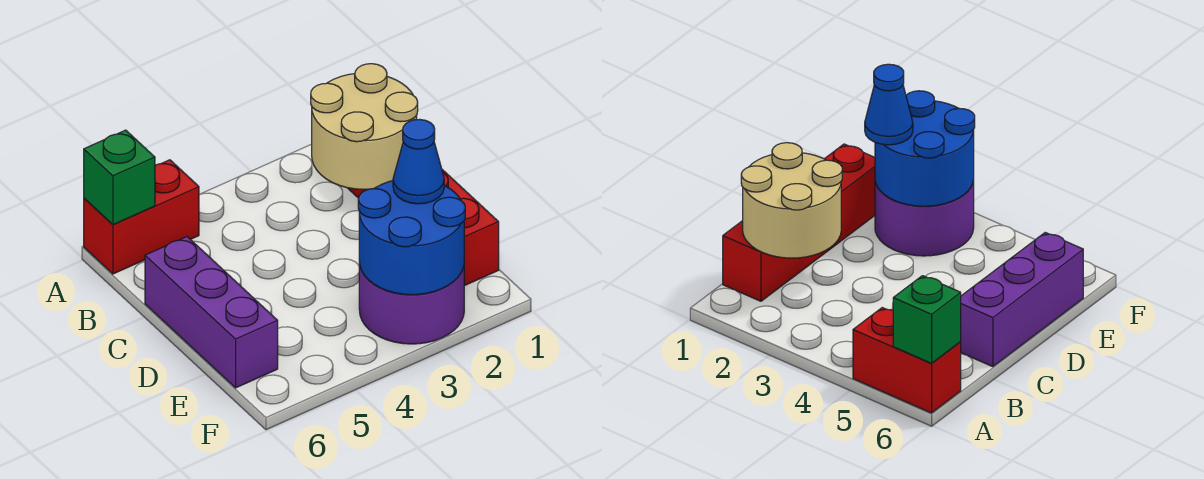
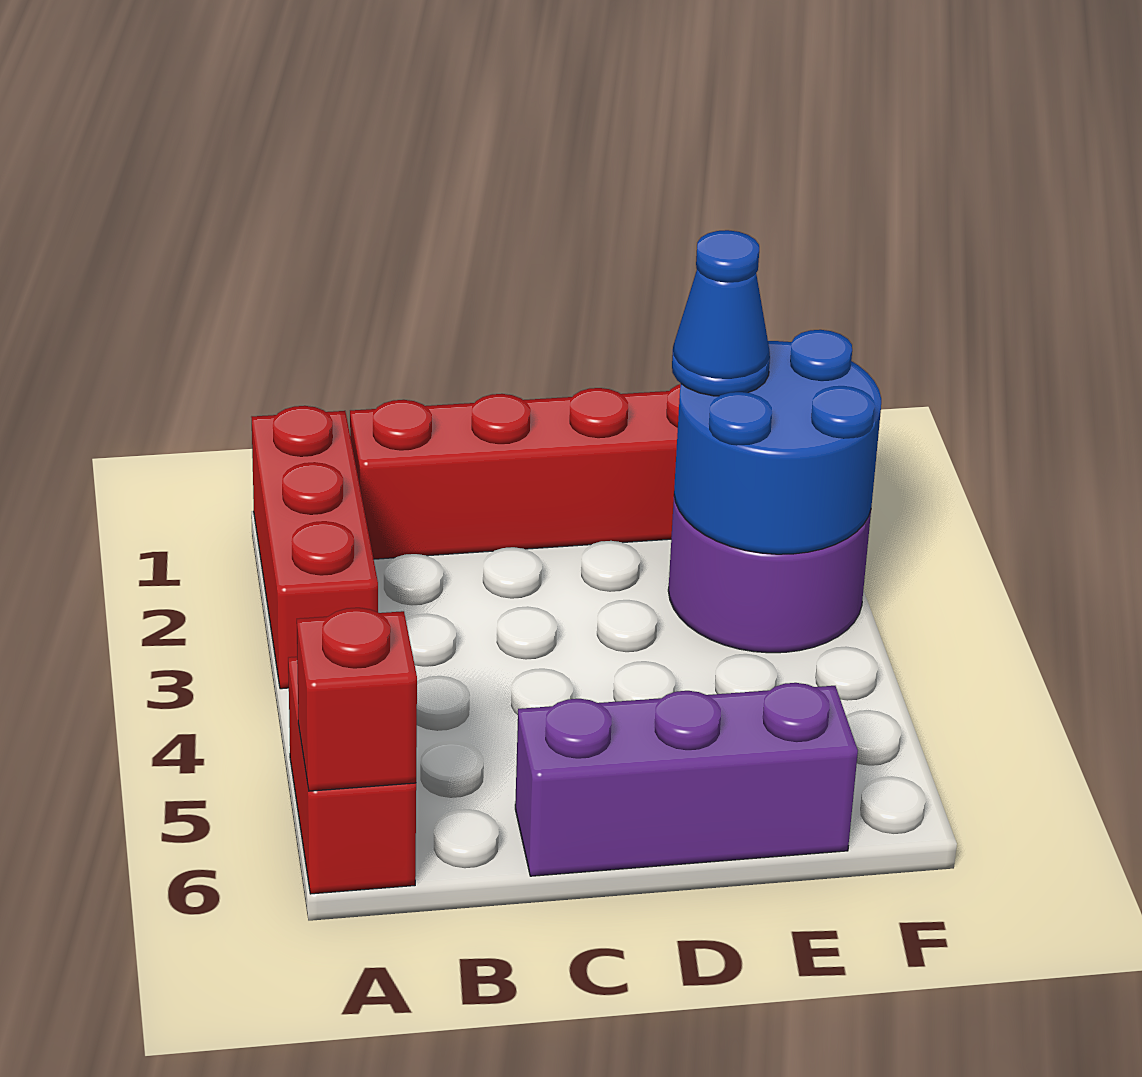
none -> red 1x3 brick [252,406,378,689]
green 1x1 brick [84,130,155,225] -> red 1x1 brick [297,608,417,791]
tan 2x2 round brick [311,64,418,189] -> none

